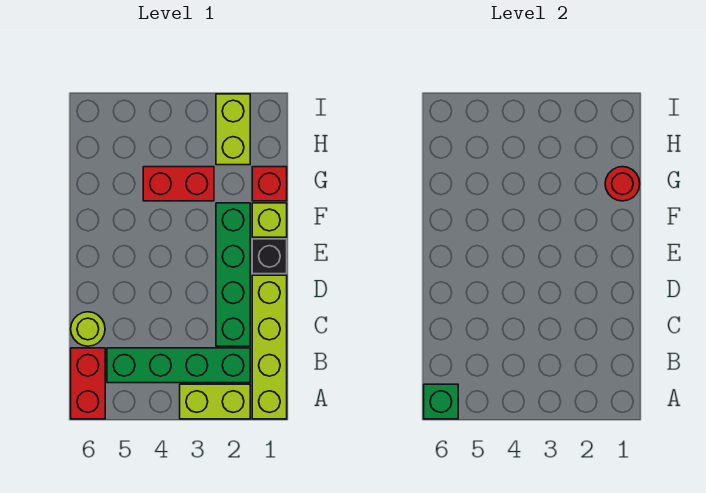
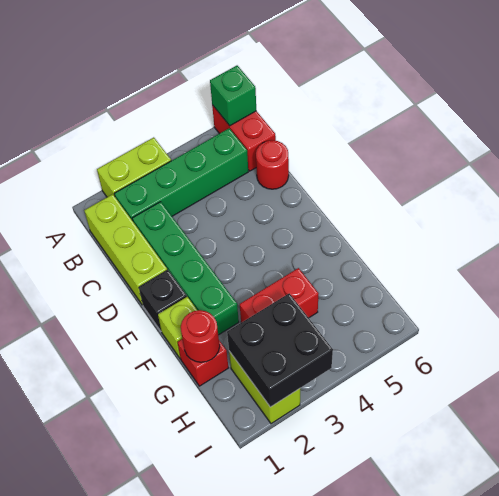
lime 1x4 brick [252,275,287,419] -> lime 1x3 brick [84,194,167,305]
lime 1x1 round brick [71,312,105,346] -> red 1x1 round brick [256,140,289,189]
none -> black 2x2 brick [227,293,333,407]

